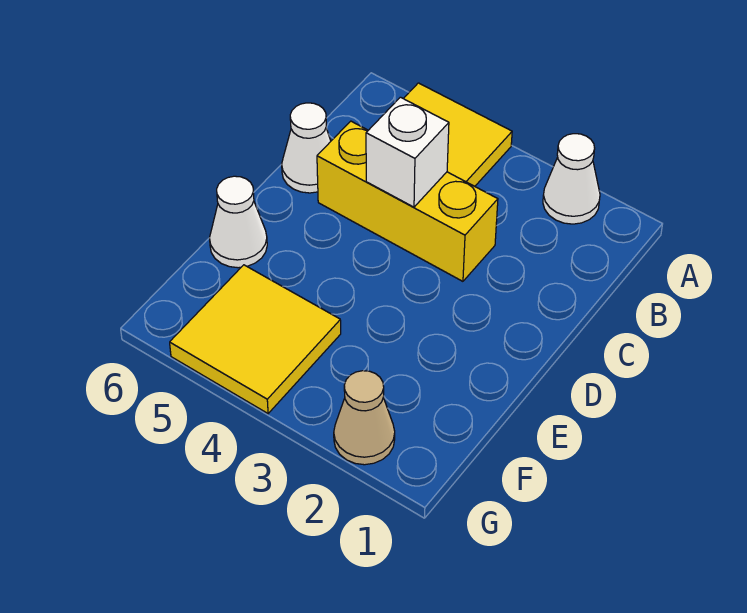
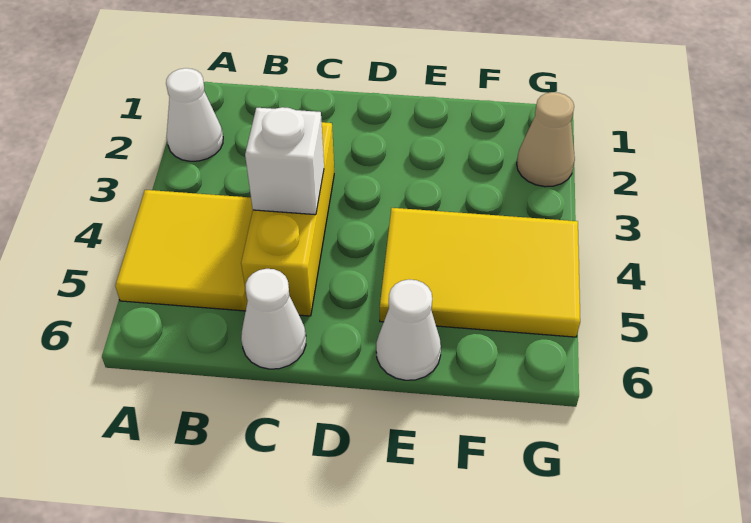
yellow 2x2 tile [170,265,341,413] -> yellow 2x3 tile [380,208,580,337]

